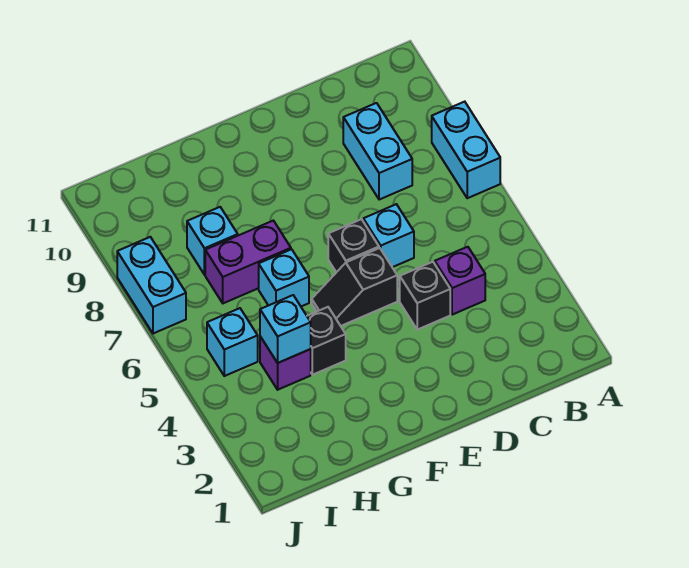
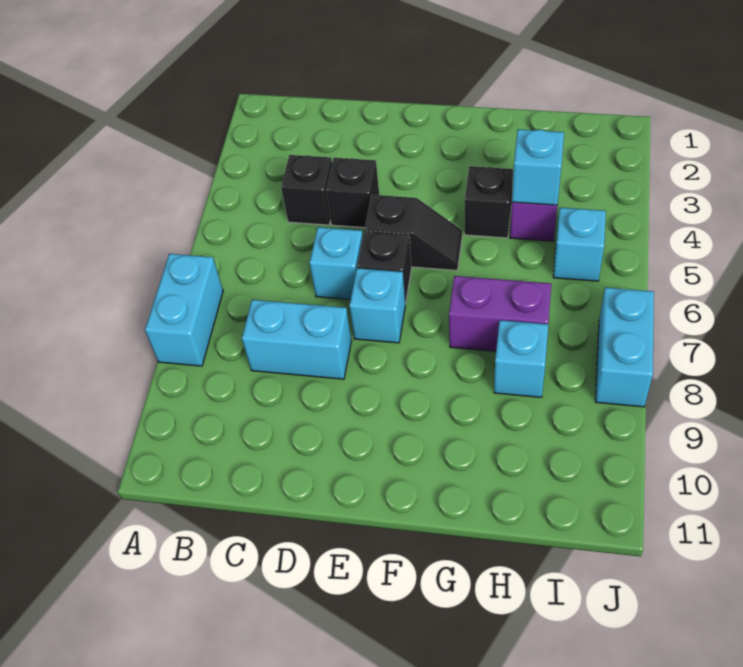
purple 1x1 brick [435,247,485,315] -> black 1x1 brick [281,155,332,225]
cyan 1x2 brick [343,103,412,200] -> cyan 1x2 brick turned to [242,300,352,379]
cyan 1x1 brick [259,249,309,306] -> cyan 1x1 brick moved to [349,268,405,343]

